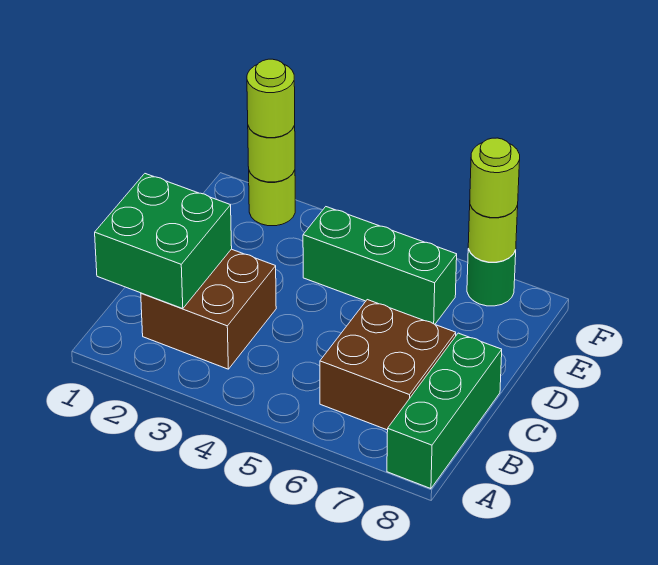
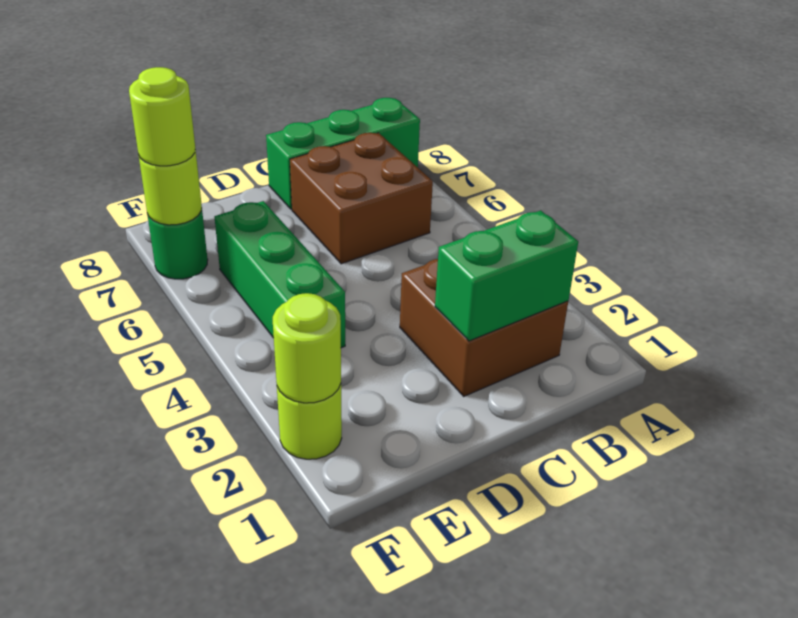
green 2x2 brick [95,174,232,309] -> green 1x2 brick [435,210,578,341]
lime 1x1 round brick [247,59,295,138] -> none

